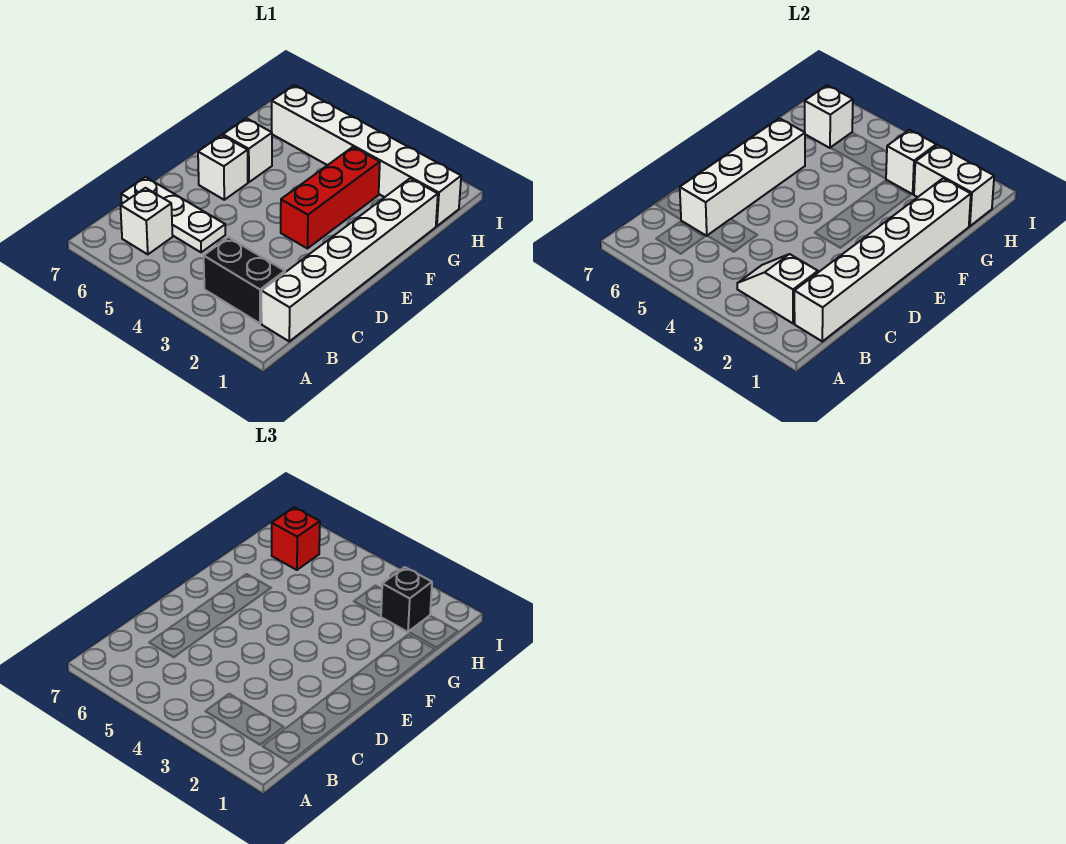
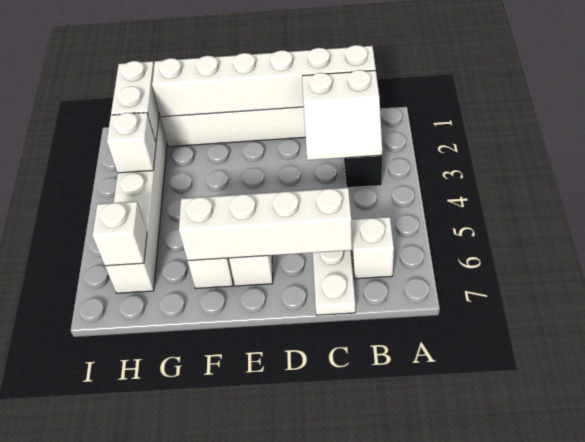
white 1x2 slope [737,254,818,323] -> white 2x2 slope [302,70,382,160]
red 1x3 brick [281,147,380,248] -> none
black 1x1 brick [381,567,432,632] -> none
red 1x1 brick [272,507,320,570] -> none

